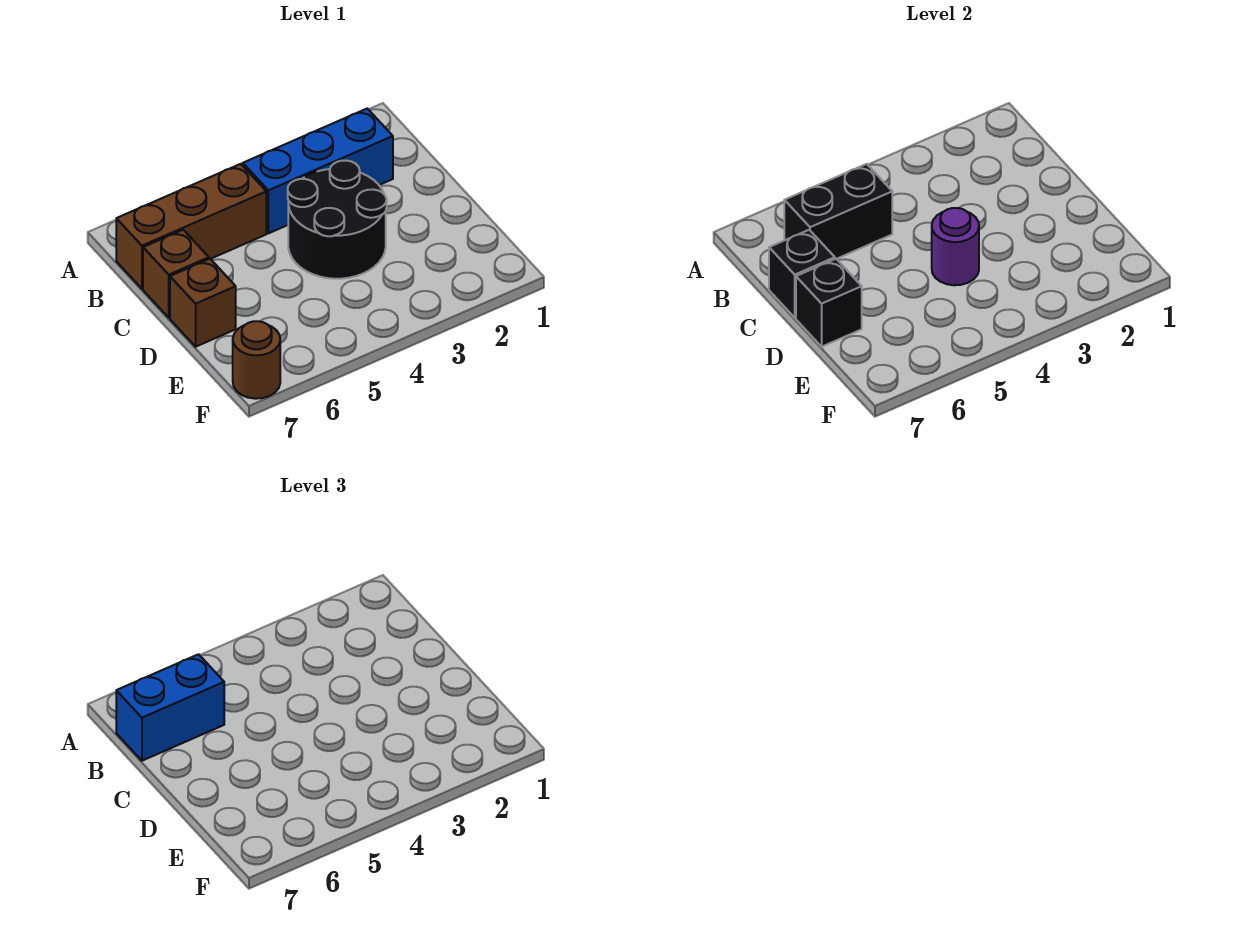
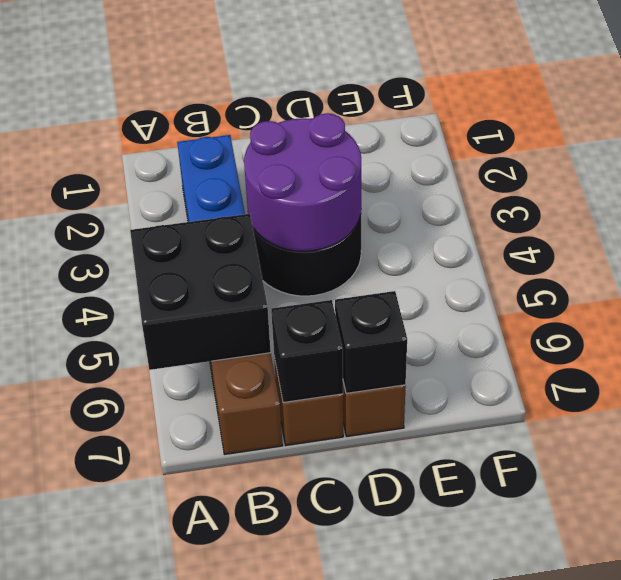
black 1x2 brick [784,164,892,259] -> black 2x2 brick [130,214,271,370]
blue 1x2 brick [116,654,224,761] -> none
purple 1x1 round brick [932,208,979,285] -> purple 2x2 round brick [244,113,361,251]
brown 1x1 round brick [233,321,280,399] -> none

